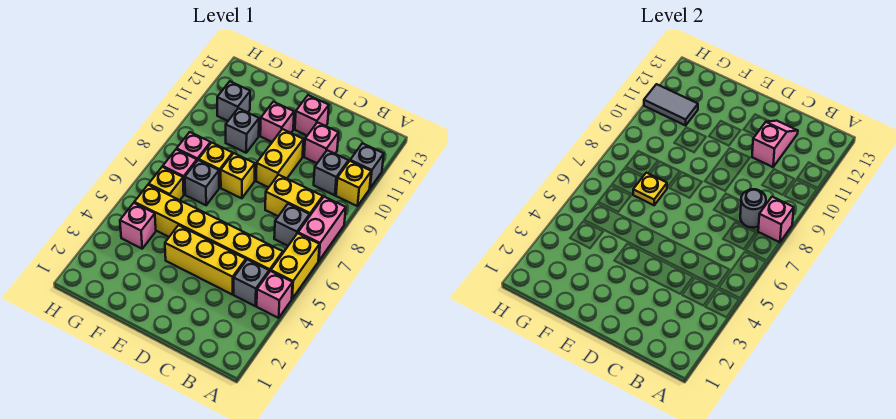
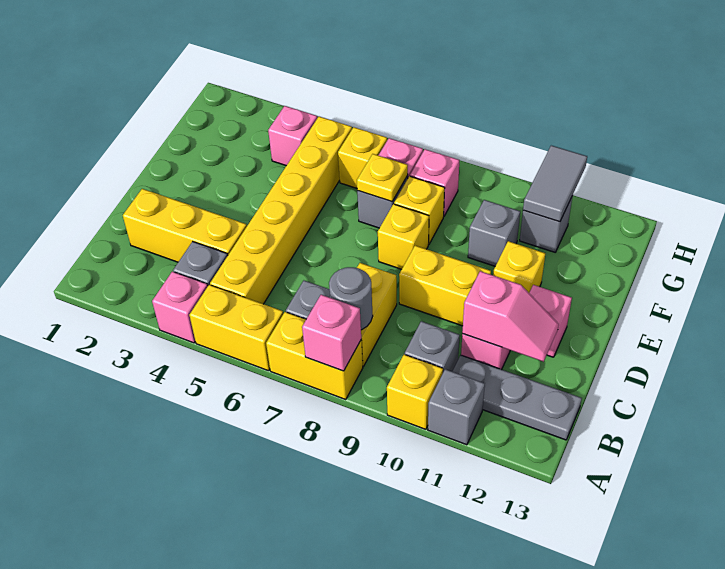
pink 1x2 brick [298,197,346,261] -> yellow 1x2 brick [266,312,363,400]
none -> grey 1x3 plate [452,355,582,440]
yellow 1x3 brick [165,225,246,294] -> yellow 1x3 brick turned to [123,189,247,262]
pink 1x1 brick [260,102,294,142] -> yellow 1x1 brick [493,241,545,293]

